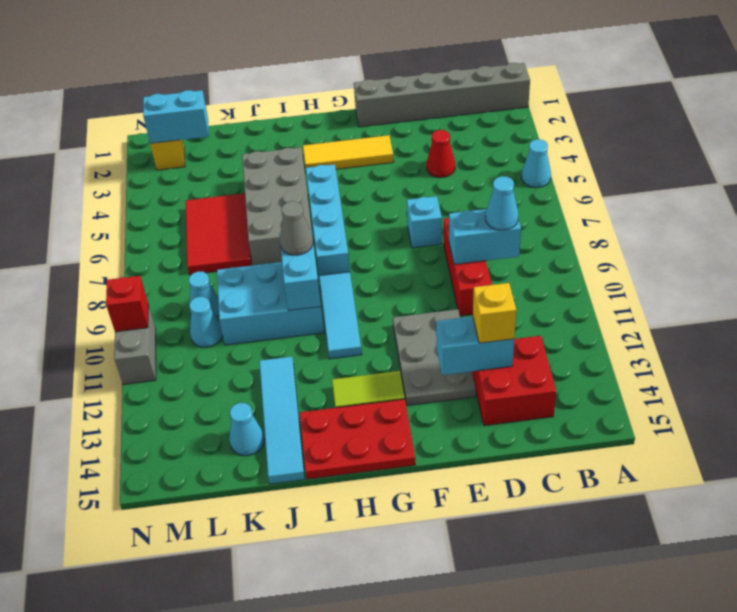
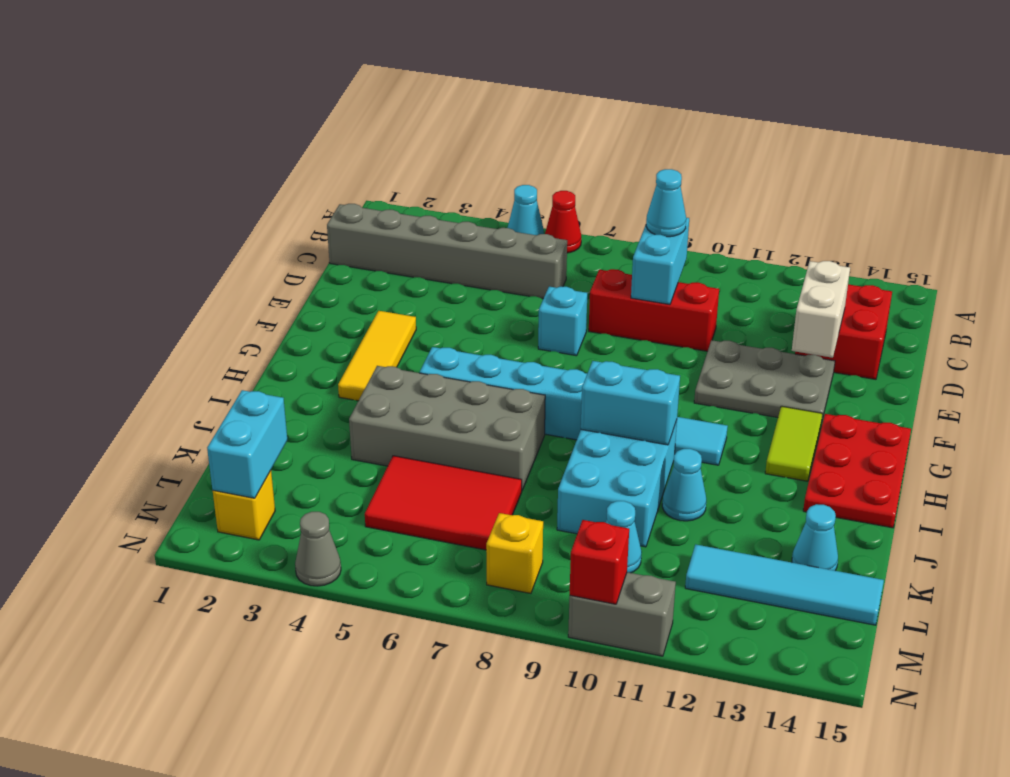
grey 1x6 brick [354,63,530,127] -> grey 1x6 brick turned to [327,204,567,299]
red 1x1 cone [427,130,455,177] -> red 1x1 cone moved to [545,191,581,253]
cyan 1x2 brick [436,316,514,375] -> white 1x2 brick [792,261,850,358]
yellow 1x1 brick [473,283,516,343] -> yellow 1x1 brick moved to [486,513,543,593]
grey 1x1 cone [280,201,313,255] -> grey 1x1 cone moved to [295,512,341,586]
cyan 1x4 tile [259,356,305,484] -> cyan 1x4 tile moved to [685,544,884,625]
cyan 1x1 cone [189,271,219,317] -> cyan 1x1 cone moved to [662,449,706,521]

